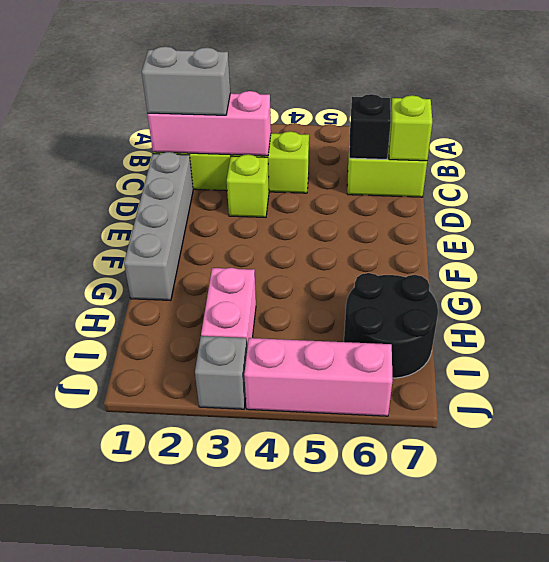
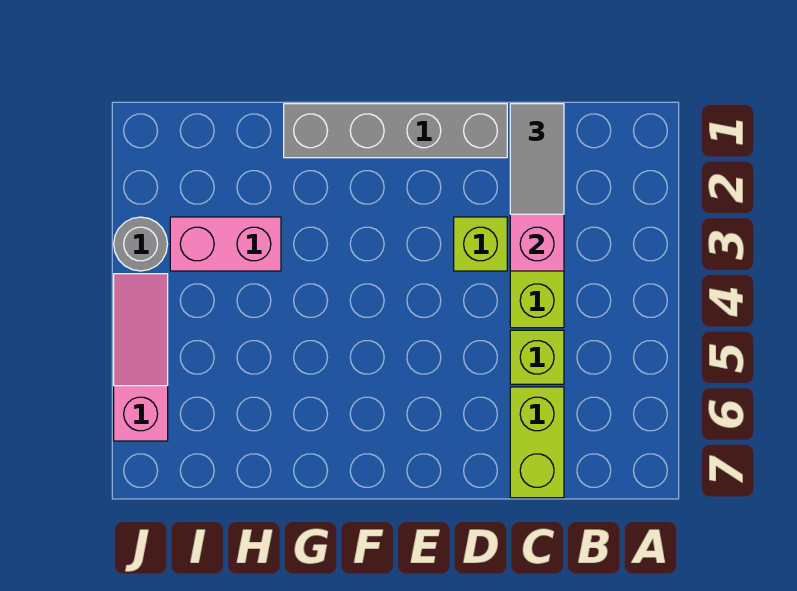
grey 1x2 brick [142,46,230,115] -> grey 1x2 tile [510,104,564,214]
black 1x1 brick [349,94,391,159] -> none
lime 1x1 brick [389,95,432,161] -> lime 1x1 brick moved to [510,330,564,384]
black 2x2 round brick [344,273,438,378] -> none
grey 1x1 brick [195,336,247,409] -> grey 1x1 round brick [114,217,168,271]
pink 1x3 brick [244,338,393,416] -> pink 1x3 slope [114,274,168,441]

